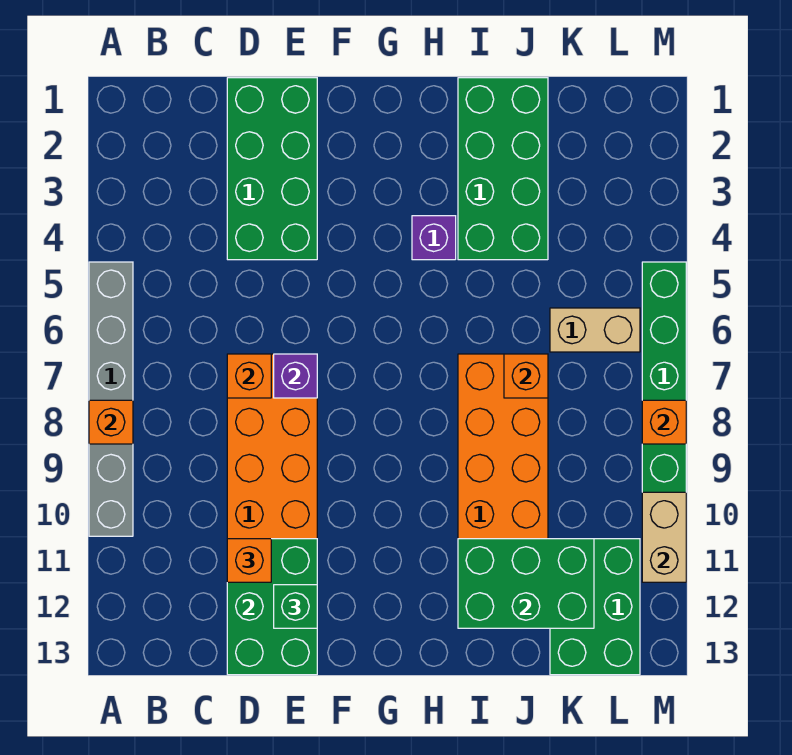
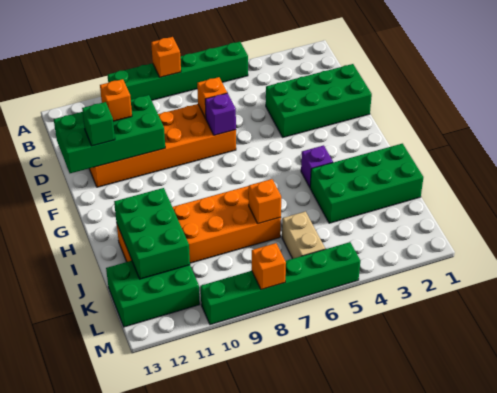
grey 1x6 brick [89,262,133,536] -> green 1x6 brick [108,42,248,100]
green 2x3 brick [227,539,317,675] -> green 2x4 brick [54,95,165,173]
tan 1x2 brick [642,492,686,582] -> none

